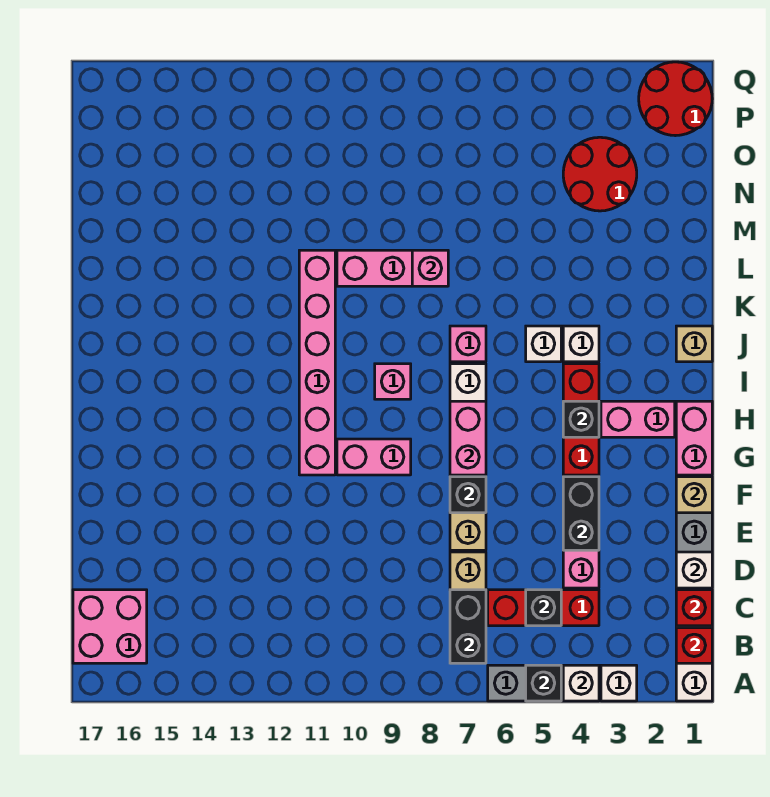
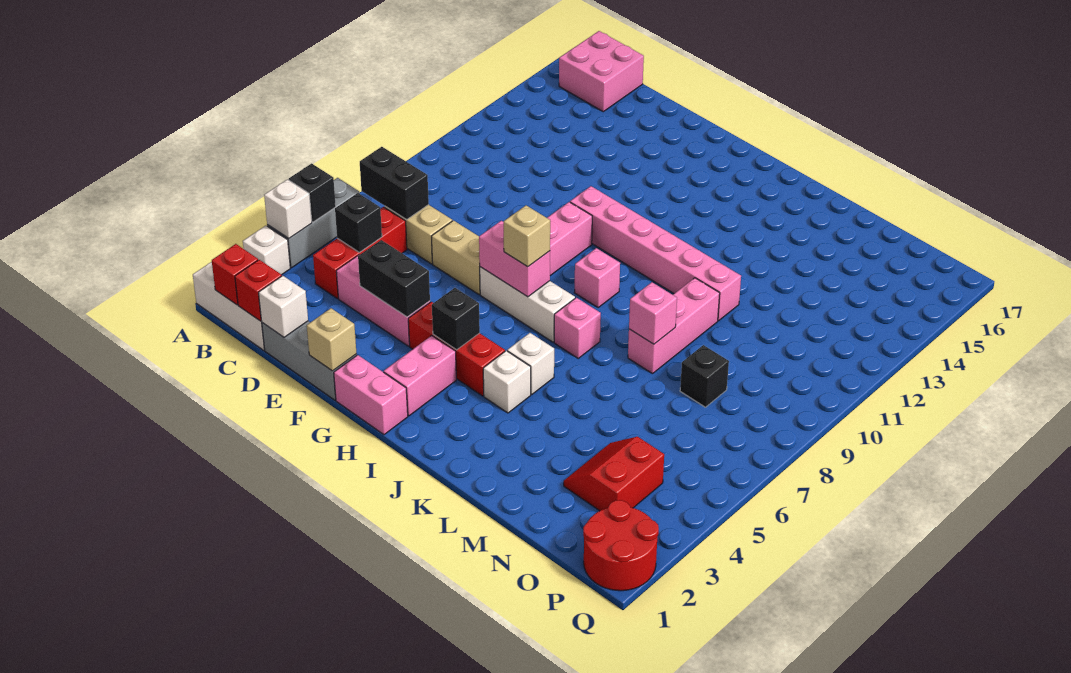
black 1x1 brick [450,477,486,513] -> black 1x1 brick moved to [680,345,729,407]
tan 1x1 brick [676,326,712,362] -> tan 1x1 brick moved to [503,205,550,267]
red 2x2 round brick [563,137,637,211] -> red 2x2 slope [564,437,664,511]

